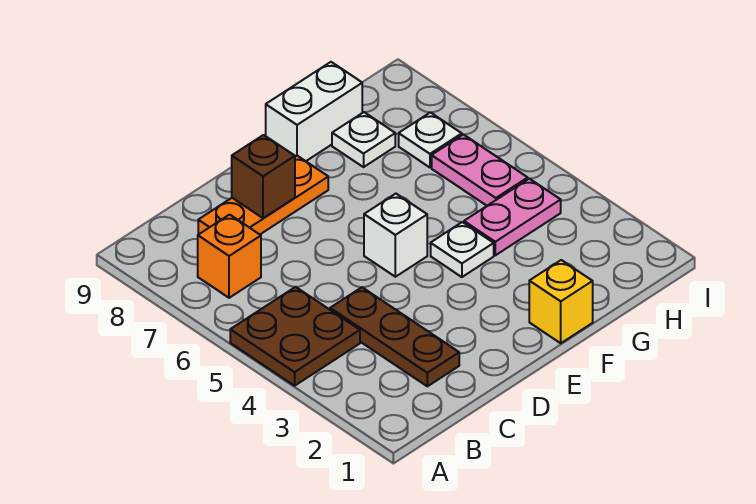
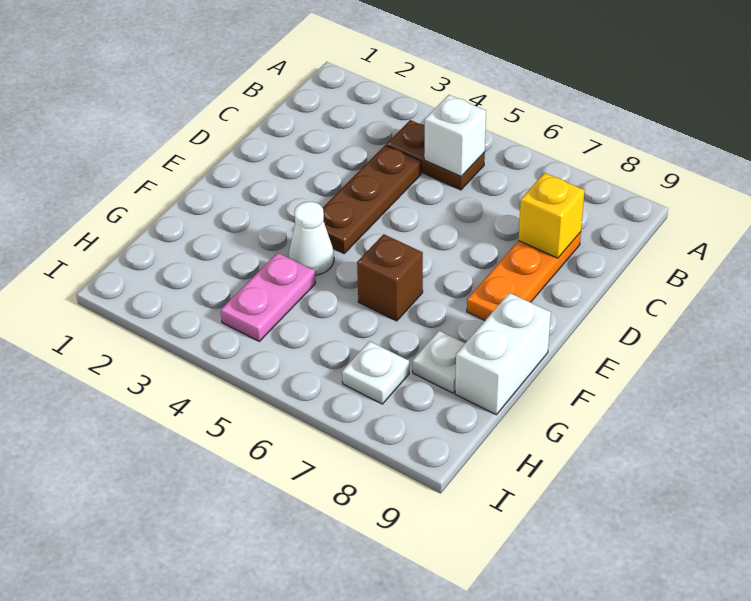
brown 2x2 plate [230,287,360,386] -> brown 1x2 plate [386,120,485,190]
orange 1x1 brick [198,215,261,298] -> none
brown 1x3 plate [330,287,459,386] -> brown 1x3 plate turned to [323,145,421,253]
brown 1x1 brick [232,135,295,218] -> brown 1x1 brick moved to [357,234,423,321]
white 1x1 brick [364,194,427,277] -> white 1x1 brick moved to [424,95,486,176]
yellow 1x1 brick [529,260,593,343] -> yellow 1x1 brick moved to [518,173,585,258]
white 1x1 plate [431,222,494,277] -> white 1x1 cone [289,202,334,275]
pink 1x2 plate [432,134,528,206] -> none

